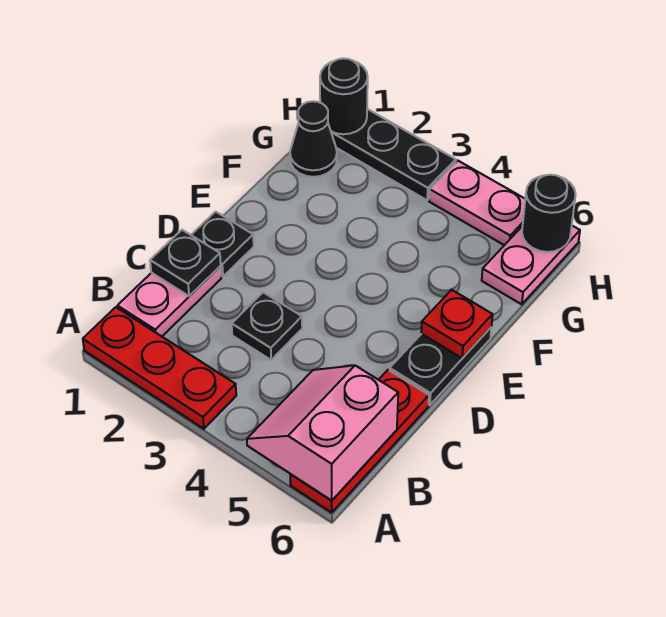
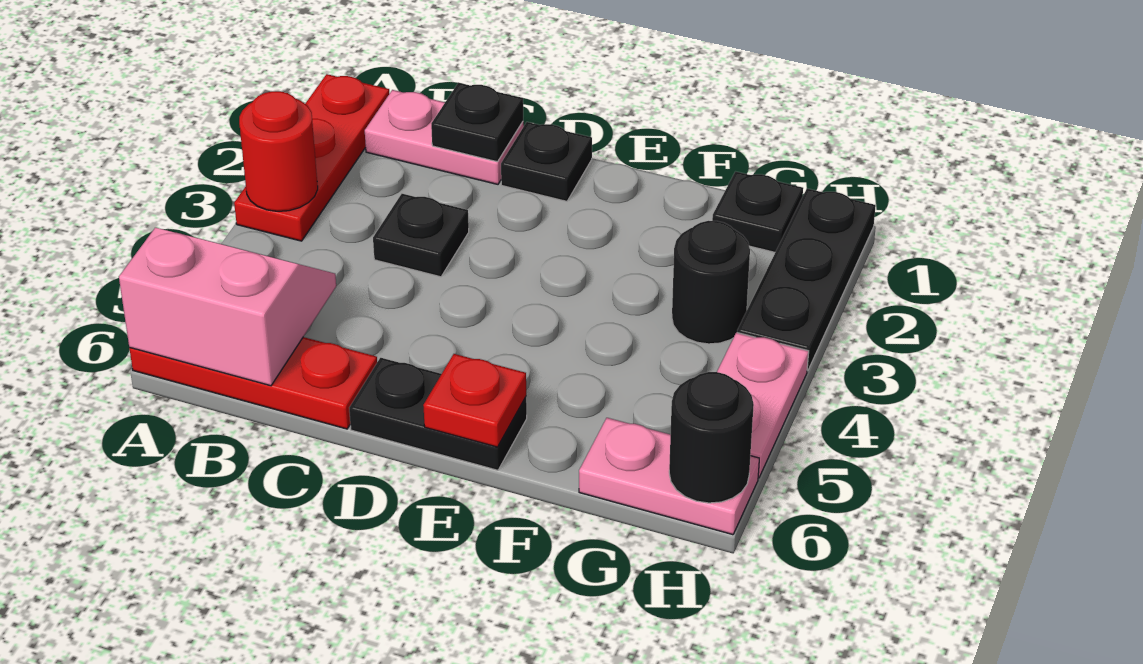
none -> red 1x1 round brick [239,91,318,211]
black 1x1 cone [290,101,337,177] -> black 1x1 plate [712,172,803,252]
black 1x1 round brick [320,58,368,134] -> black 1x1 round brick moved to [672,221,750,344]

